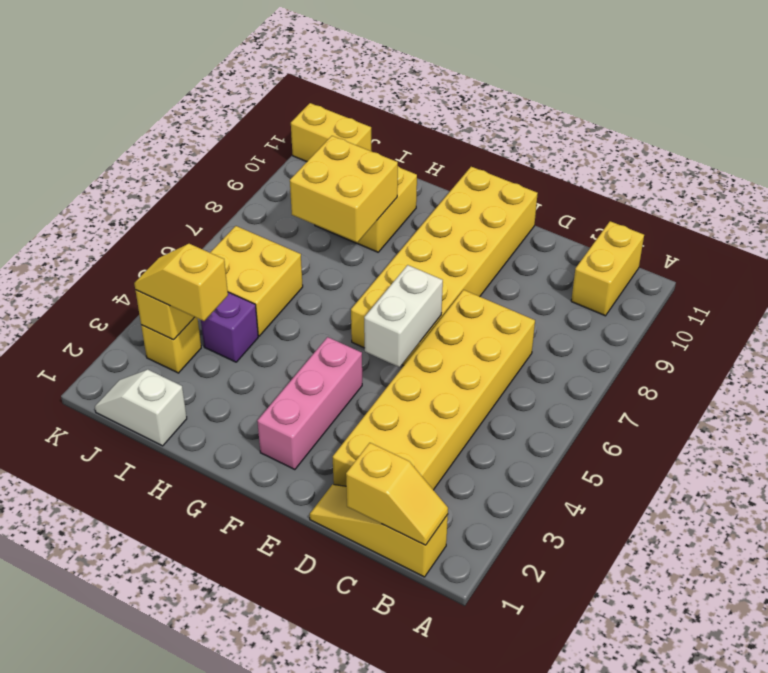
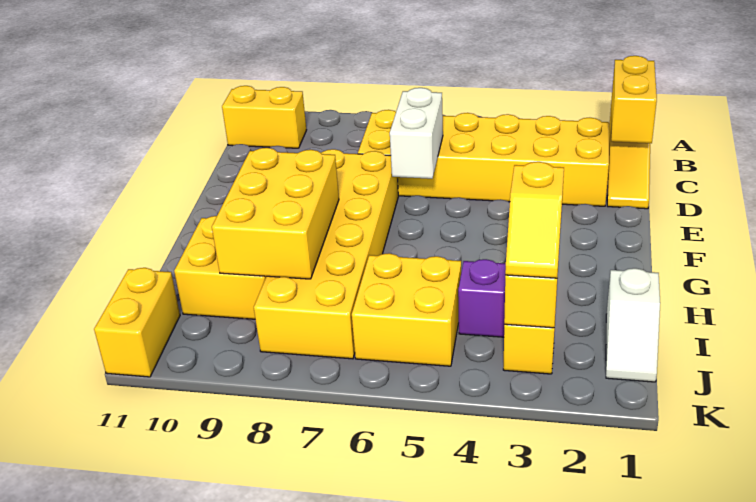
yellow 1x2 slope [346,443,448,545] -> yellow 1x2 brick [611,56,657,143]
white 1x2 brick [364,265,443,367] -> white 1x2 brick turned to [390,88,443,179]
yellow 2x6 brick [351,167,538,366] -> yellow 2x6 brick turned to [254,149,398,359]
pink 1x3 brick [257,337,362,470] -> none
yellow 2x2 brick [290,136,398,242] -> yellow 2x3 brick [212,148,339,279]

